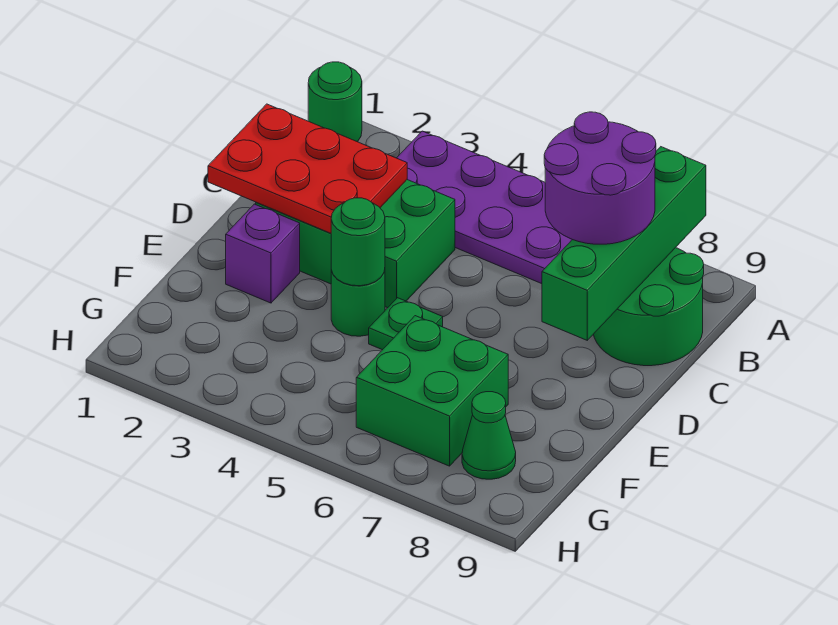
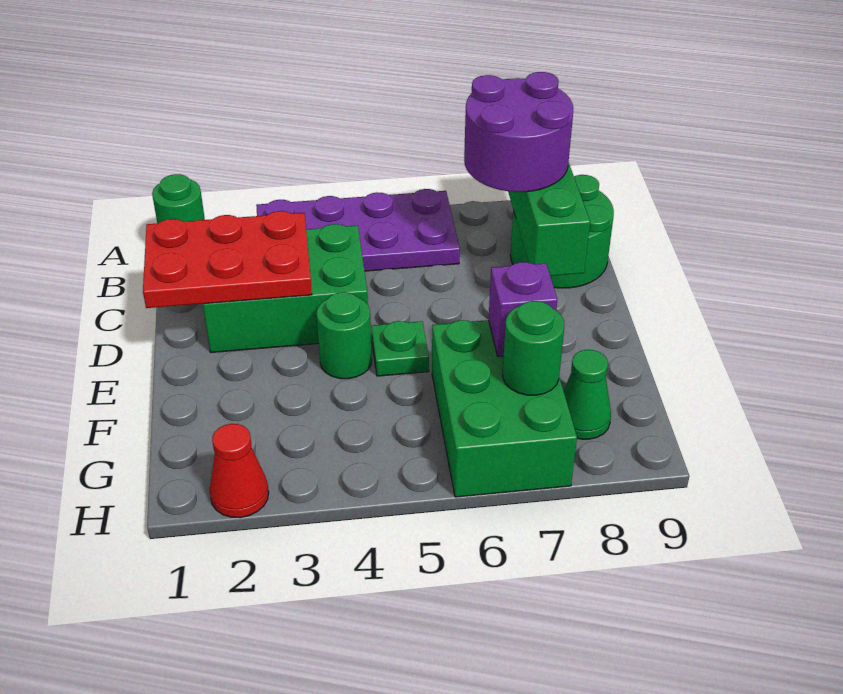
purple 1x1 brick [226,204,300,303] -> purple 1x1 brick moved to [489,262,557,356]
green 1x1 round brick [331,198,385,286] -> green 1x1 round brick moved to [503,301,564,395]
green 2x2 brick [356,316,508,466] -> green 2x3 brick [432,320,577,497]
none -> red 1x1 cone [210,424,269,518]

